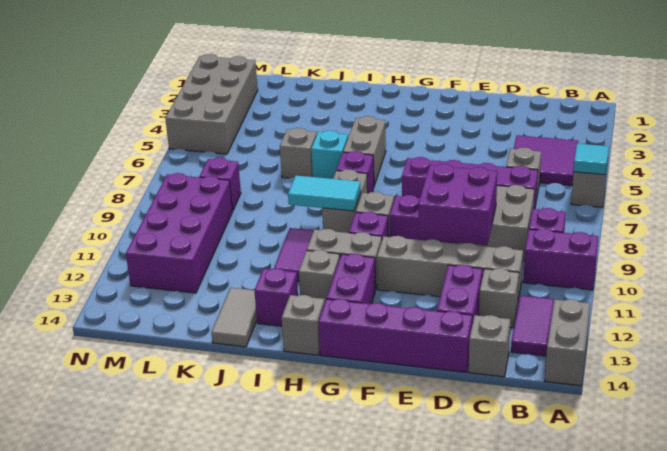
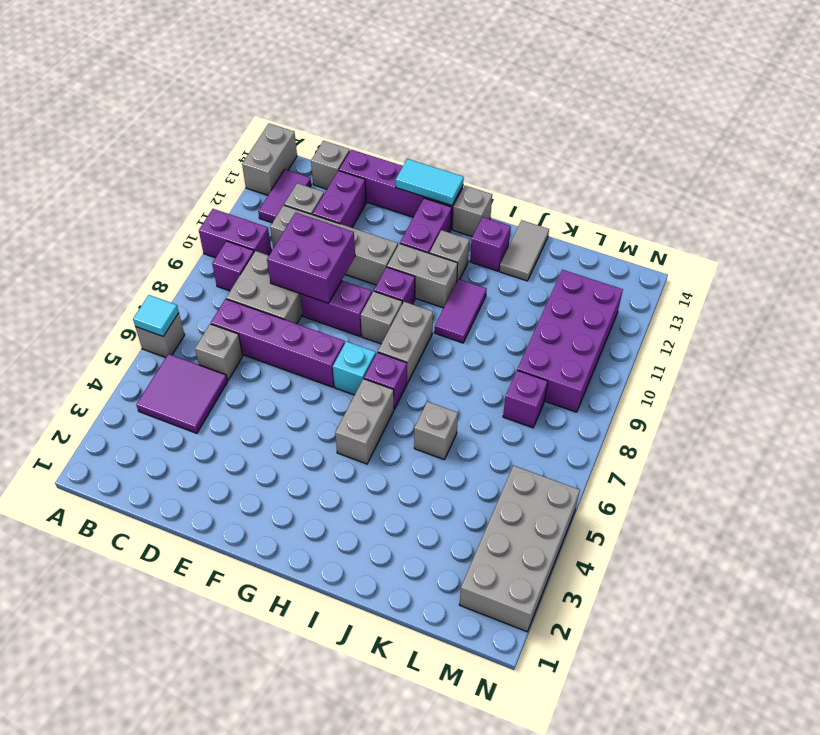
cyan 1x2 tile [288,175,361,211] -> cyan 1x2 tile moved to [396,159,464,206]
cyan 1x1 brick [311,131,348,179] -> cyan 1x1 brick moved to [333,341,376,395]

